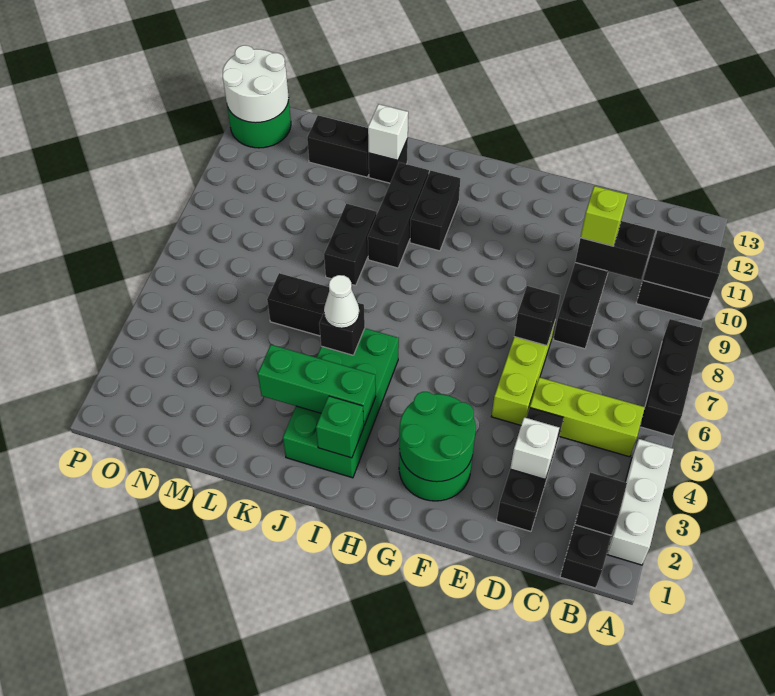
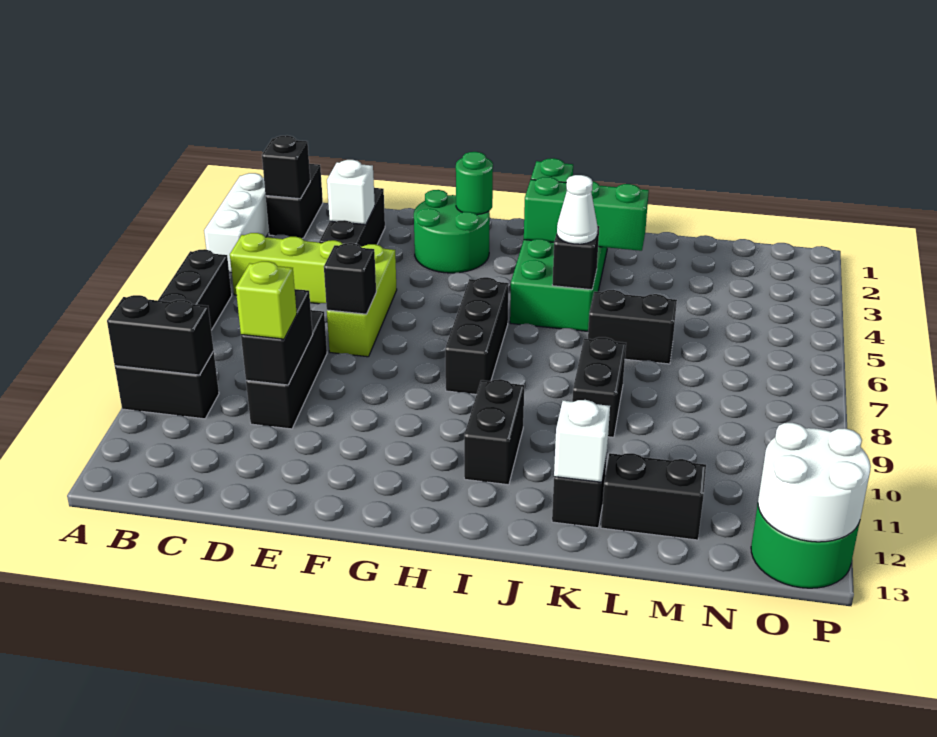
black 1x2 brick [575,221,656,280] -> black 1x2 brick turned to [241,289,313,385]
green 2x2 round brick [399,392,476,482] -> green 1x1 round brick [456,152,493,214]
black 1x3 brick [368,162,429,268] -> black 1x3 brick moved to [445,277,509,394]

